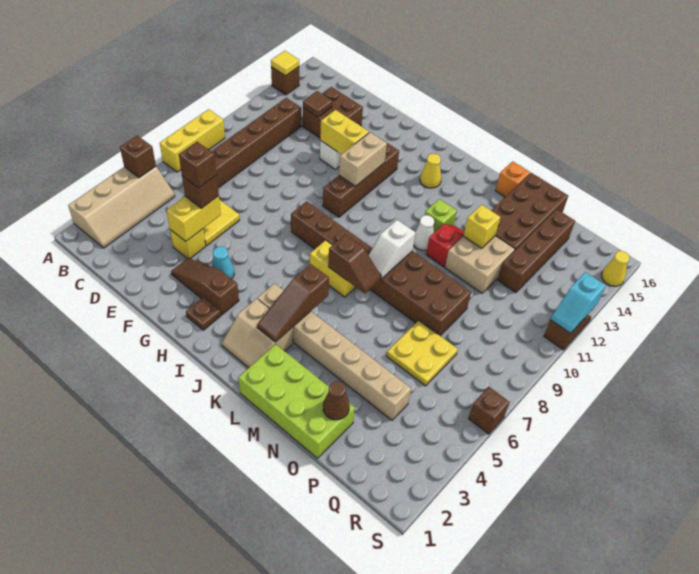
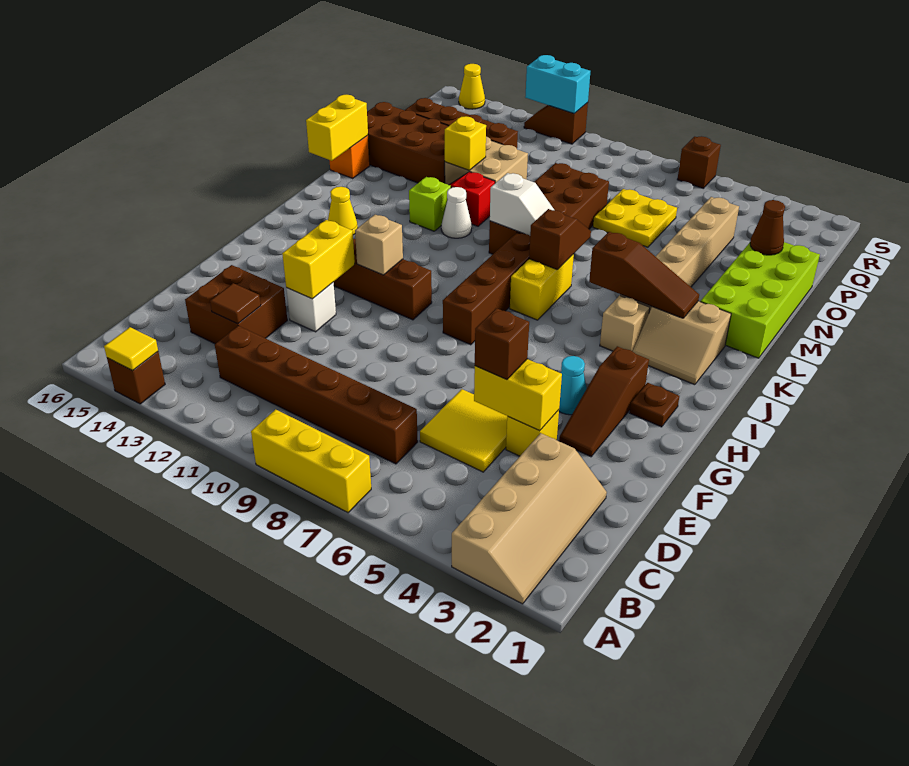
tan 2x4 slope [68,166,175,248] -> tan 2x4 slope turned to [452,433,607,604]
brown 1x1 brick [120,135,156,178] -> none
brown 1x1 brick [179,142,217,188] -> none
tan 1x2 brick [339,132,387,186] -> tan 1x1 brick [355,215,403,275]
tan 2x2 slope [222,299,293,368] -> tan 2x2 slope turned to [633,301,731,385]
none -> yellow 1x2 brick [306,95,368,161]
cyan 1x2 slope [550,272,606,333] -> cyan 1x2 brick [525,55,590,113]

